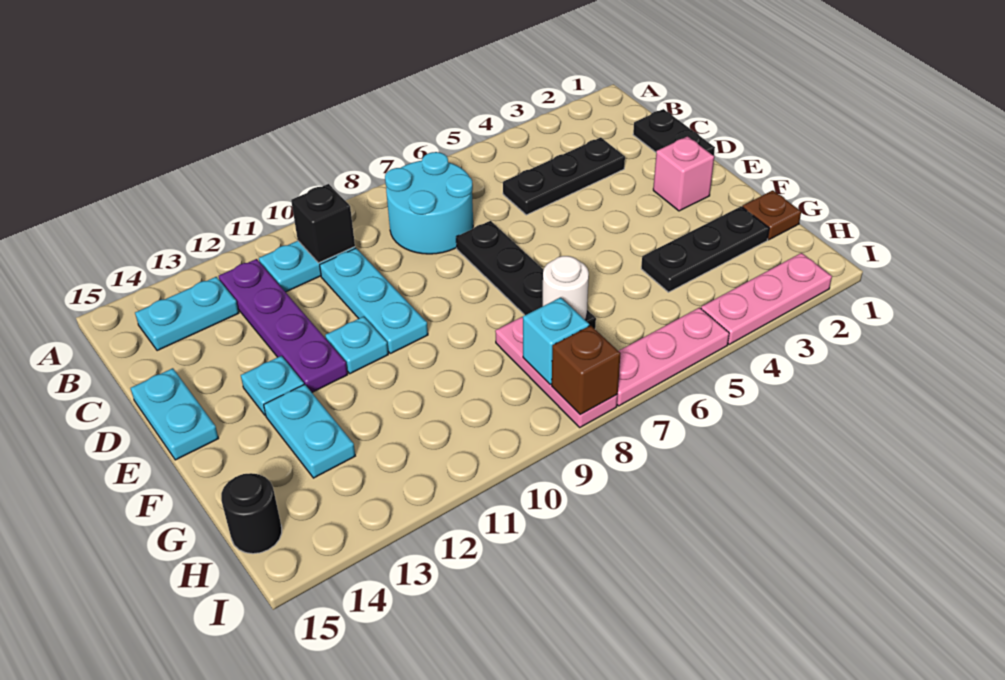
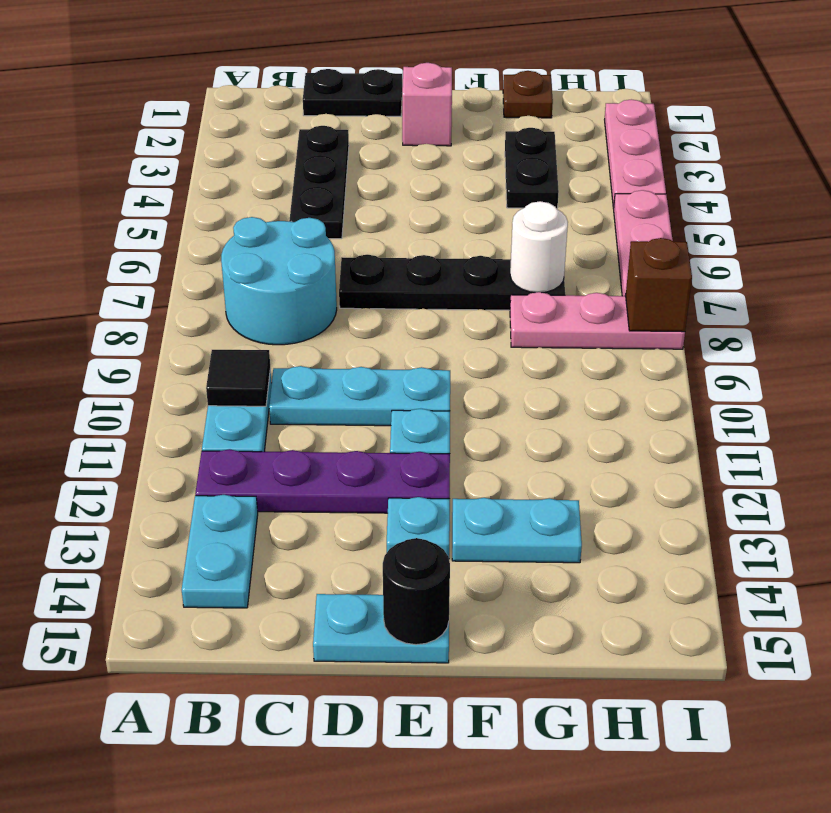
black 1x1 brick [291,184,355,263] -> black 1x1 tile [206,350,270,406]
black 1x3 plate [641,207,769,292] -> black 1x2 plate [505,128,559,208]
cyan 1x1 brick [523,297,589,384] -> none
black 1x1 round brick [221,473,282,554] -> black 1x1 round brick moved to [383,538,450,645]

